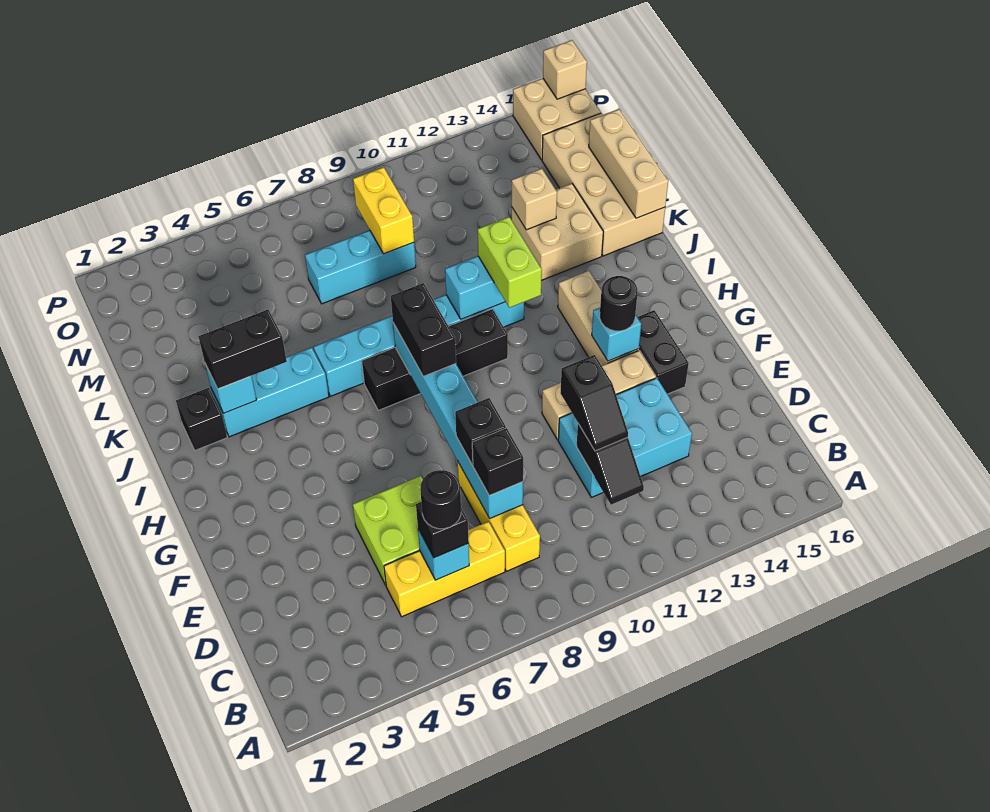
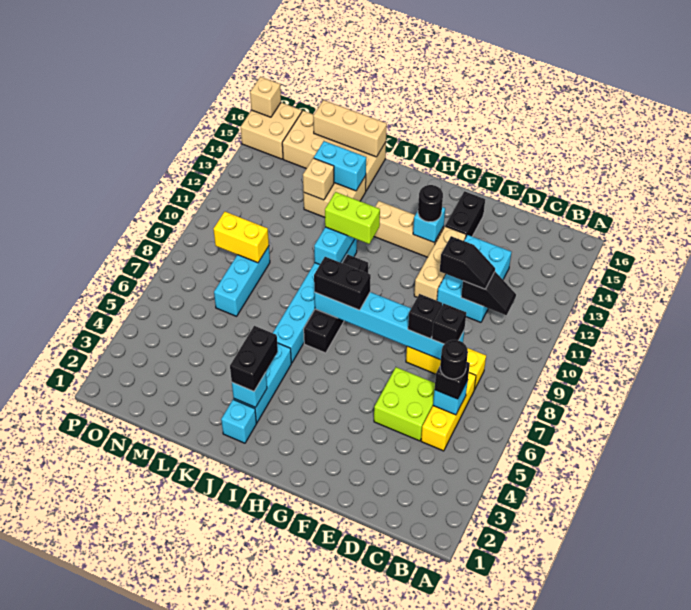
black 1x2 brick [637,310,689,394] -> black 1x2 brick turned to [445,191,485,236]
black 1x1 brick [176,388,227,450] -> cyan 1x1 brick [221,399,256,443]
none -> cyan 1x2 brick [314,141,366,191]

